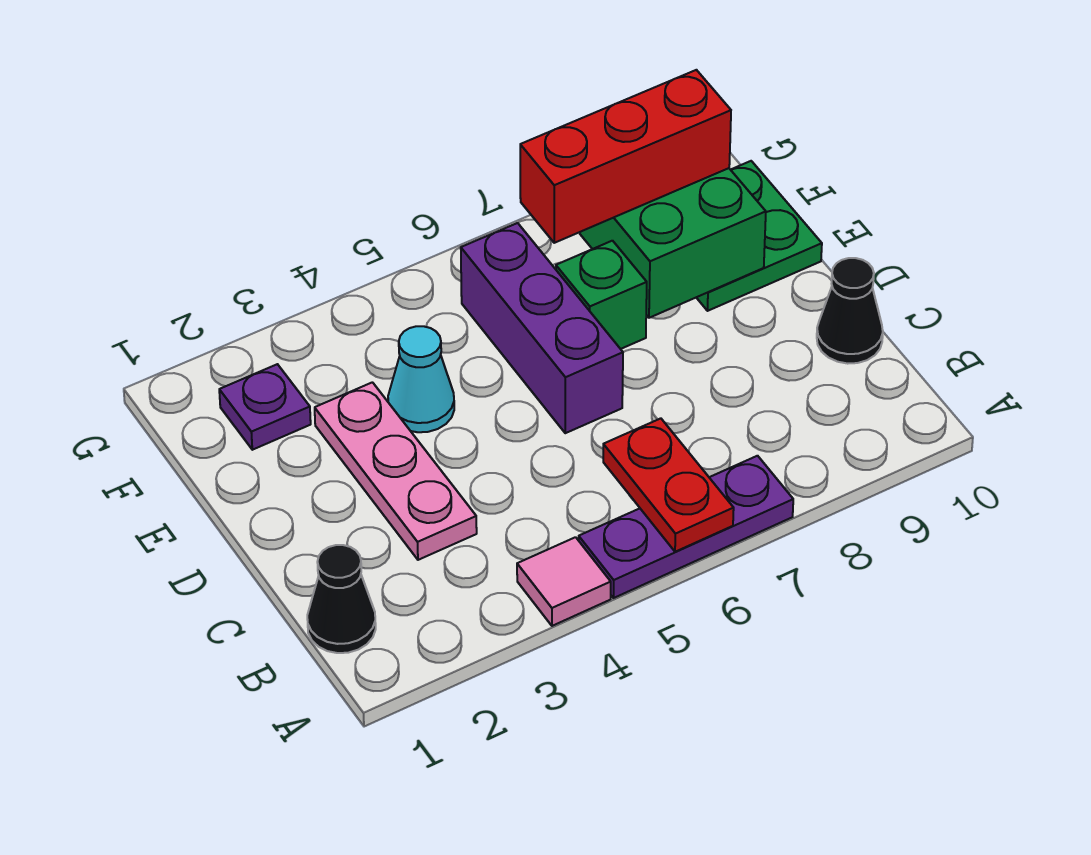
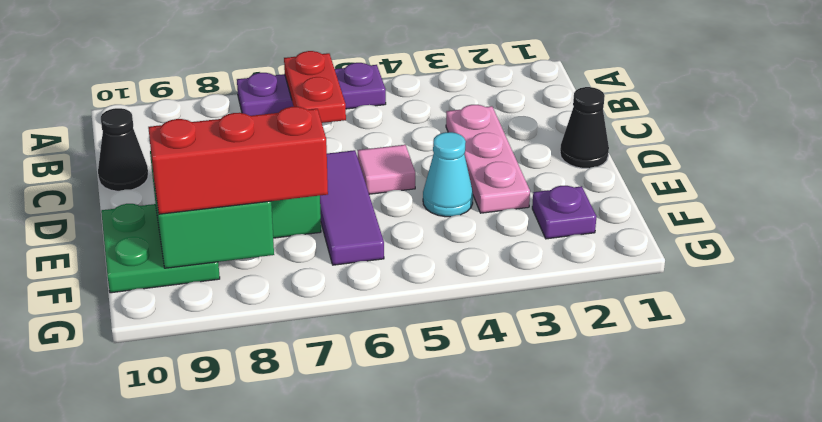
pink 1x1 tile [517,537,611,626] -> pink 1x1 tile moved to [358,145,415,194]
black 1x1 cone [307,545,376,653] -> black 1x1 cone moved to [560,87,609,168]
purple 1x3 brick [461,223,623,433] -> purple 1x3 tile [320,150,384,265]

